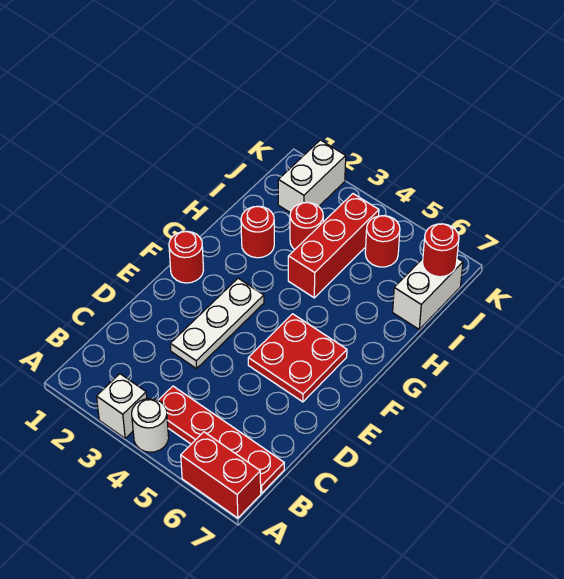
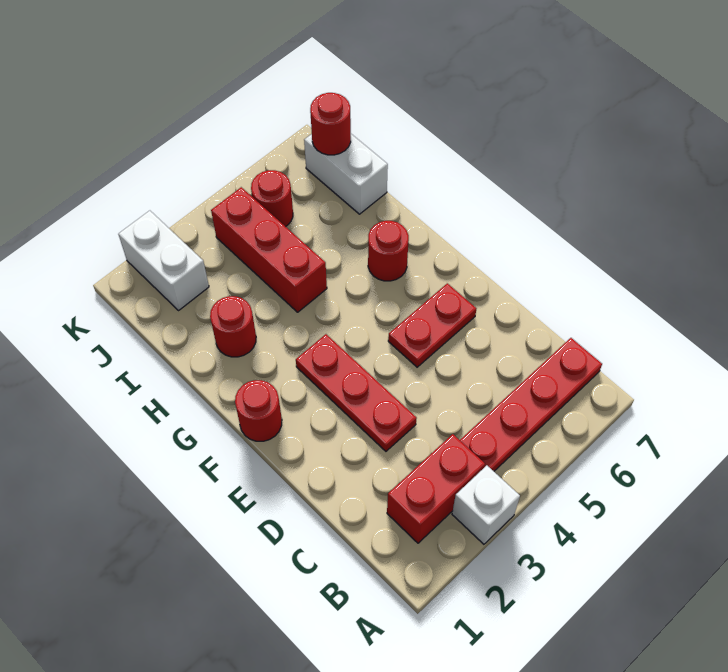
white 1x1 round brick [132,399,169,452] -> none
red 1x2 brick [181,432,261,518] -> red 1x2 brick moved to [387,434,485,543]
white 1x3 plate [170,278,264,369] -> red 1x3 plate [296,334,417,451]
red 2x2 plate [248,314,347,402] -> red 1x2 plate [388,283,476,367]
red 1x1 round brick [290,202,323,250] -> red 1x1 round brick moved to [368,221,409,281]

